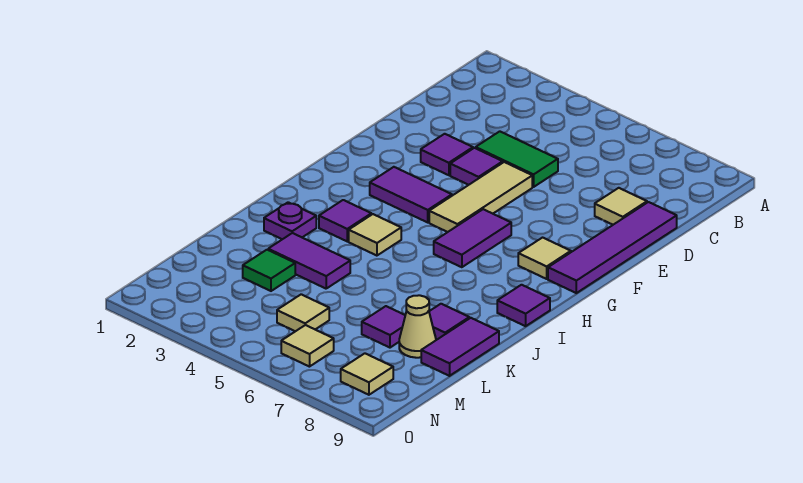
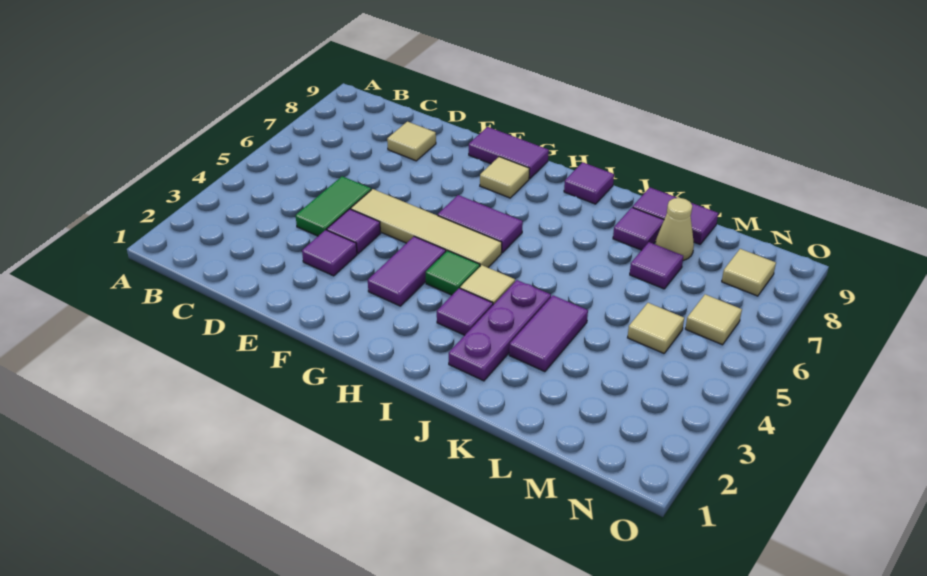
purple 1x4 tile [548,202,677,293] -> purple 1x2 tile [469,127,549,179]
tan 1x3 tile [429,162,532,232] -> tan 1x4 tile [351,189,502,267]
purple 1x1 plate [264,202,316,239] -> purple 1x3 plate [449,280,551,381]
green 1x1 tile [243,250,295,291] -> green 1x1 tile moved to [426,251,480,295]

